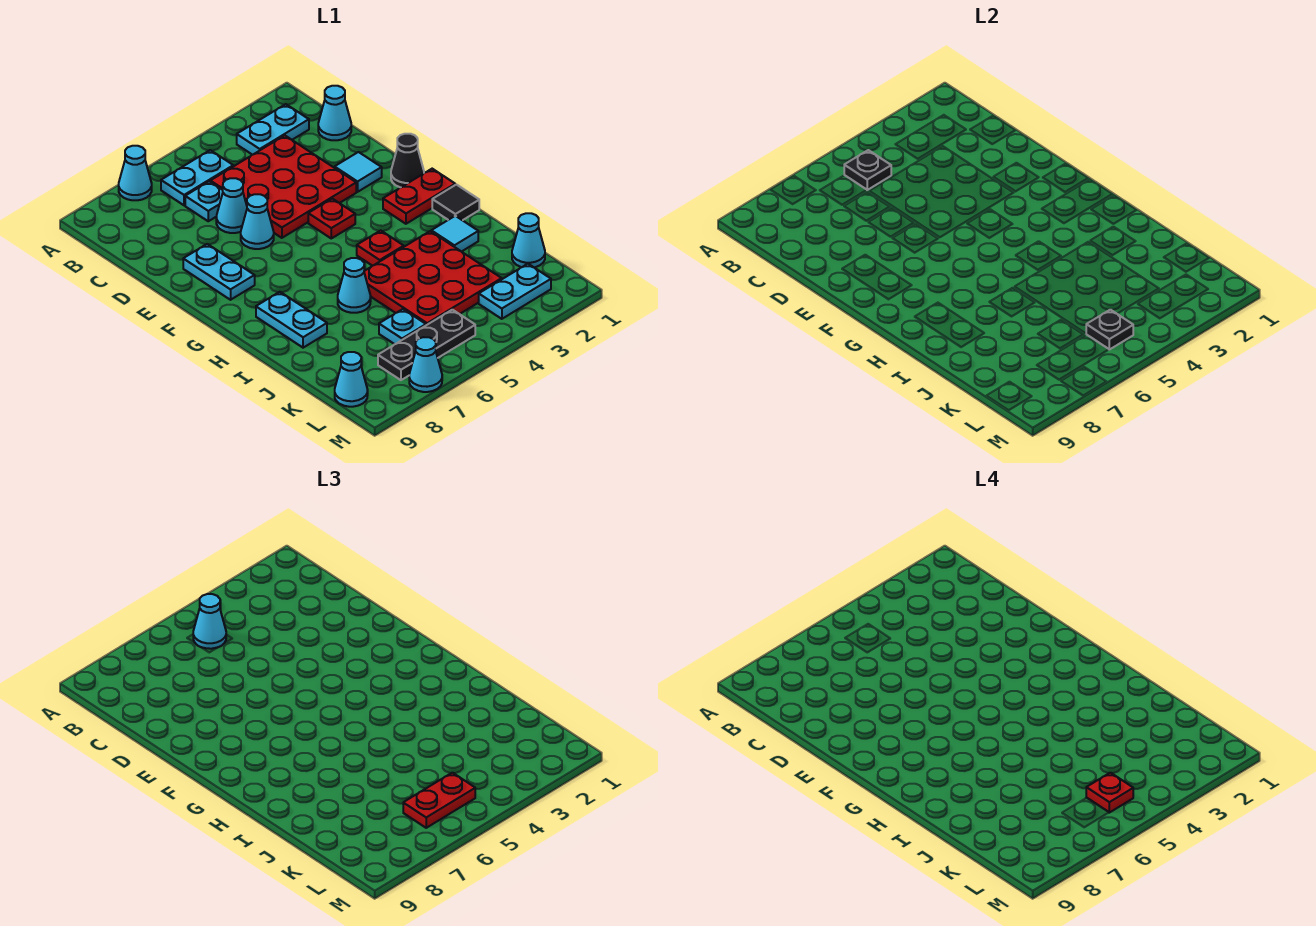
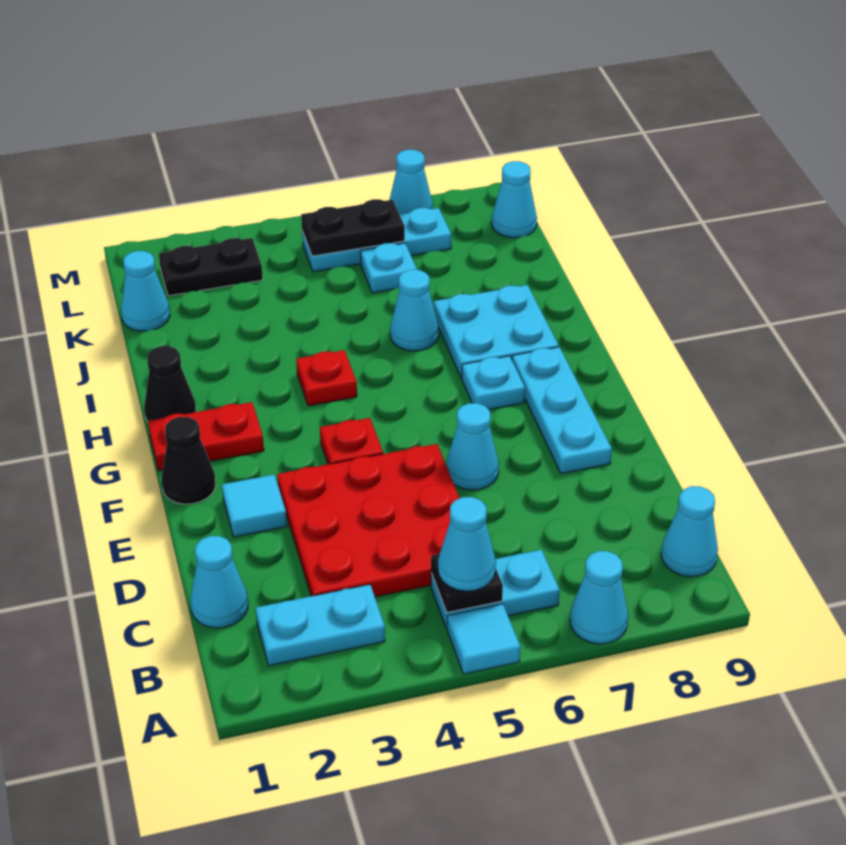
cyan 1x1 plate [185,181,223,221] -> cyan 1x1 plate moved to [462,356,525,409]
cyan 1x1 cone [216,178,247,233] -> cyan 1x1 cone moved to [661,486,718,577]
cyan 1x2 plate [183,244,255,300] -> cyan 1x3 plate [512,347,612,474]
black 1x1 tile [432,185,479,220] -> black 1x1 cone [144,346,196,422]
cyan 1x2 plate [256,292,327,348] -> cyan 2x2 plate [434,285,559,378]
cyan 1x1 tile [431,216,478,252] -> cyan 1x1 tile moved to [447,604,521,674]
red 3x3 plate [364,231,502,325] -> none
cyan 1x2 plate [479,264,551,319] -> black 1x2 plate [159,238,263,296]
black 1x3 plate [378,310,475,380] -> cyan 1x3 plate [302,208,451,272]
black 1x1 plate [1086,310,1133,350] -> black 1x2 plate [301,199,405,256]
red 1x2 plate [403,773,475,828] -> none
red 1x1 plate [1086,773,1133,813] -> none

